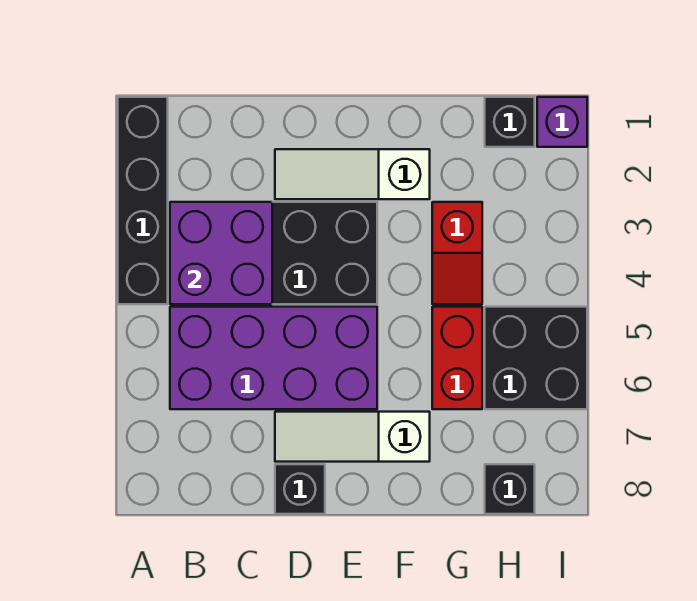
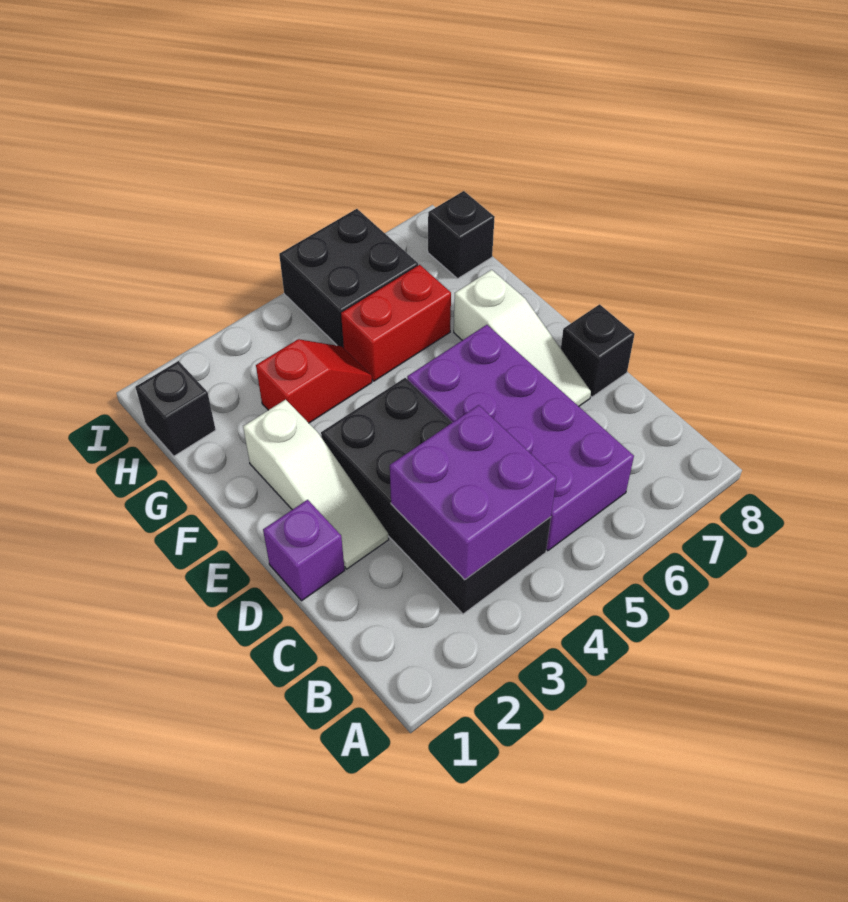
black 1x4 brick [118,97,168,304] -> none
purple 1x1 brick [537,97,587,147] -> purple 1x1 brick moved to [263,500,345,601]

